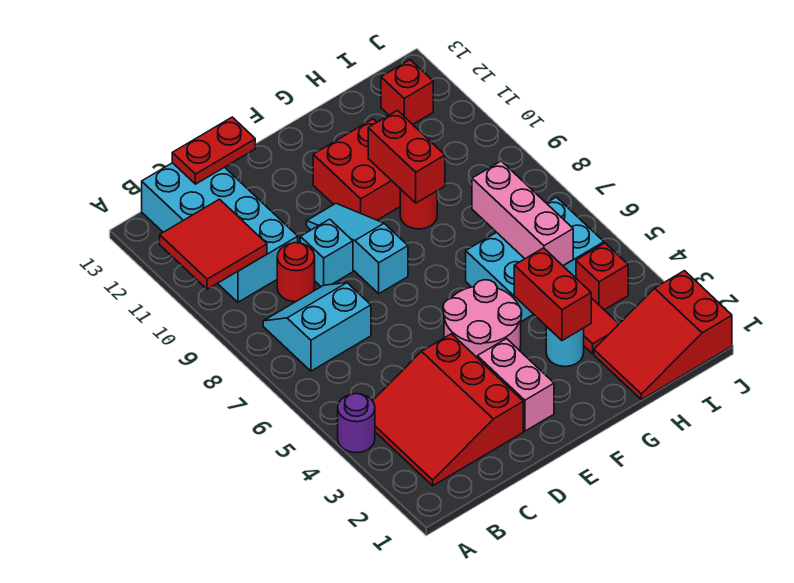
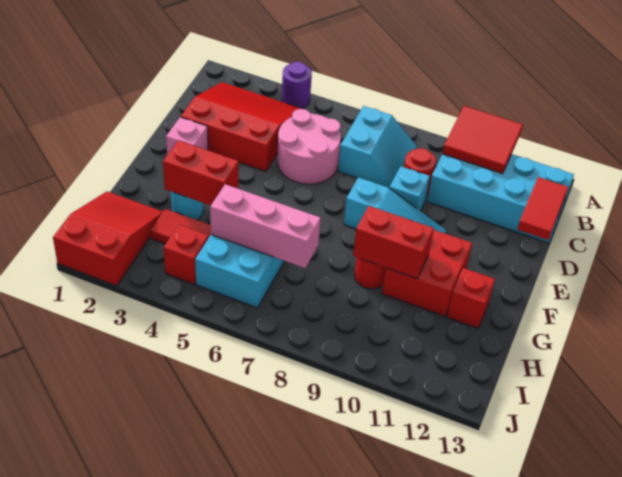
red 1x2 plate [172,117,255,184] -> red 1x2 tile [517,177,568,240]
pink 1x2 brick [477,339,554,431] -> pink 1x1 brick [166,117,208,155]
pink 2x2 round brick [443,280,522,357] -> pink 2x2 round brick moved to [277,109,341,184]
red 1x1 brick [381,60,433,124] -> red 1x1 brick moved to [447,268,495,328]

